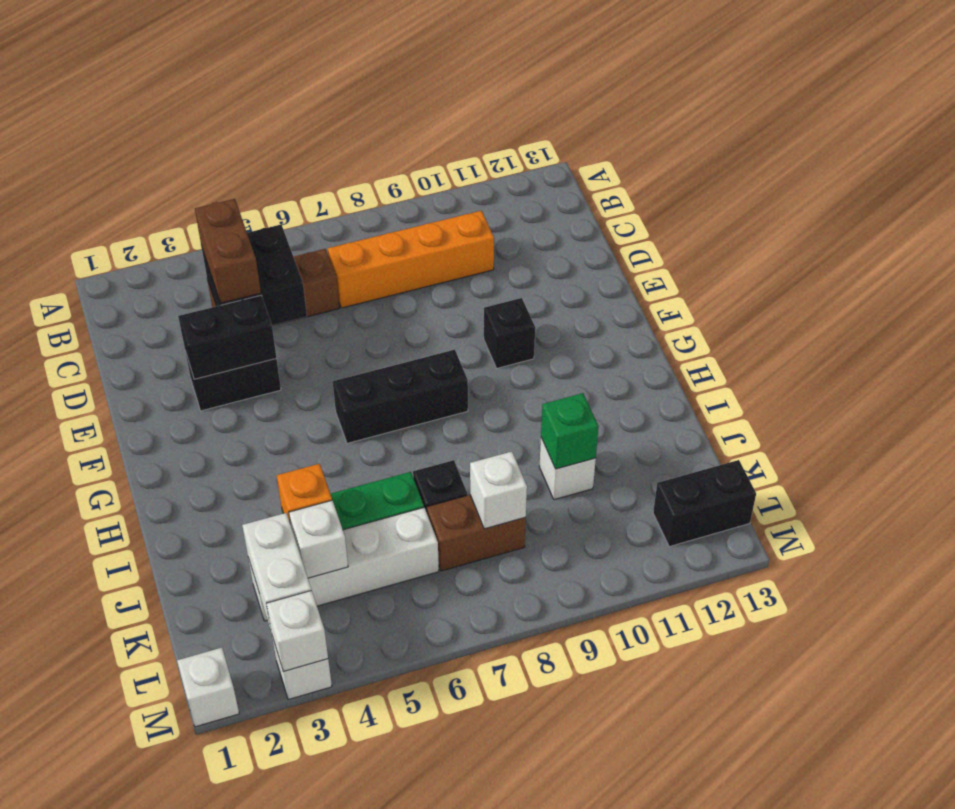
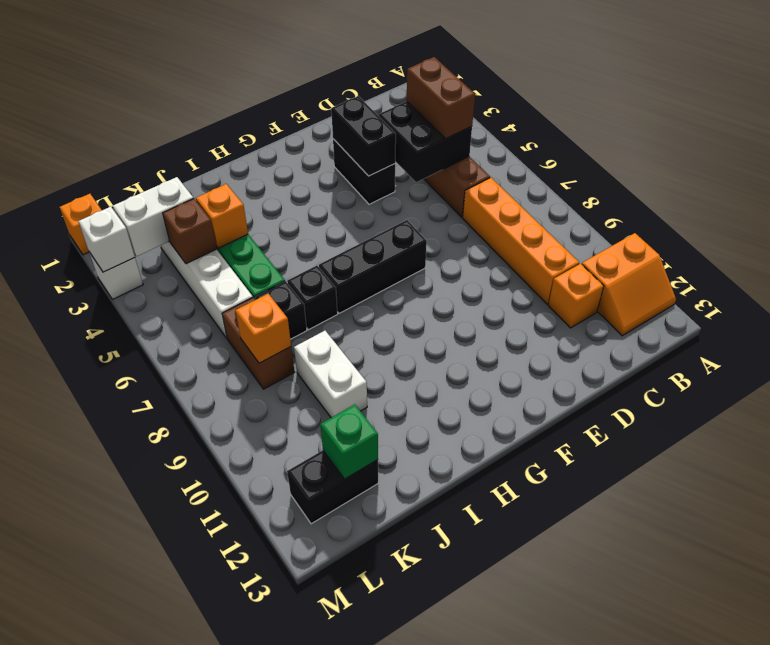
none -> orange 2x2 slope [582,233,676,336]
brown 1x2 brick [195,199,261,303] -> brown 1x2 brick turned to [407,57,475,138]
none -> orange 1x1 brick [548,264,604,328]
black 1x1 brick [484,298,535,368] -> black 1x1 brick moved to [287,266,338,330]
black 1x3 brick [333,350,468,443] -> black 1x3 brick turned to [319,220,427,313]
white 1x1 brick [540,438,596,500] -> white 1x2 brick [294,331,367,418]
green 1x1 brick [541,393,599,469] -> green 1x1 brick moved to [320,405,378,479]
white 1x1 brick [289,501,348,578] -> brown 1x1 brick [163,199,217,264]
white 1x1 brick [470,452,527,529] -> orange 1x1 brick [235,294,291,363]
black 1x2 brick [653,460,756,547] -> black 1x2 brick turned to [287,450,378,524]
white 1x1 brick [177,648,239,727] -> orange 1x1 brick [60,194,102,255]

